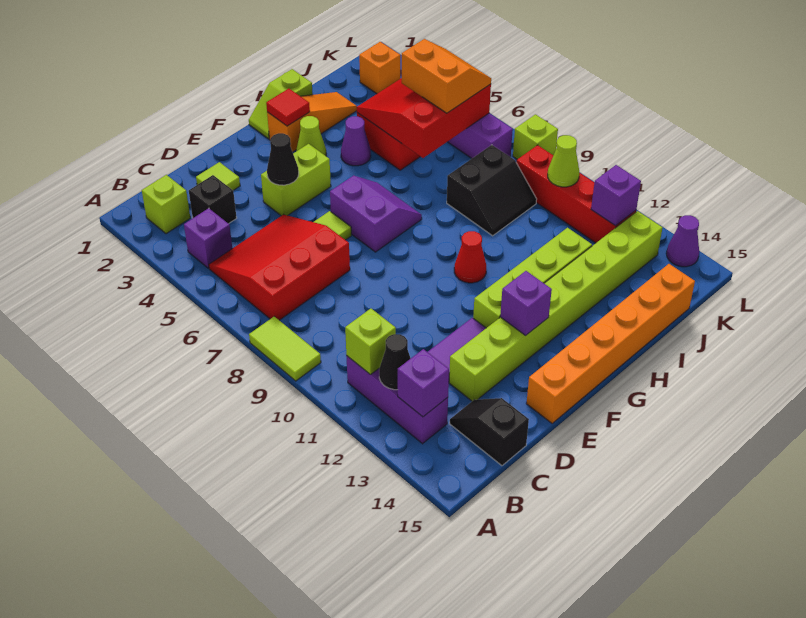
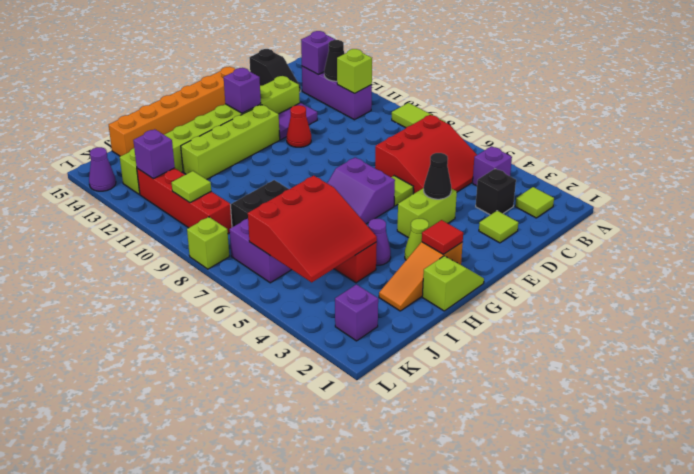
lime 1x1 brick [142,175,190,234] -> lime 1x1 tile [515,187,554,218]
red 1x1 cone [454,231,486,283] -> red 1x1 cone moved to [287,105,311,147]
orange 2x2 slope [402,39,491,113] -> none
orange 1x1 brick [359,42,400,94] -> purple 1x1 brick [335,285,378,341]
lime 1x1 cone [548,135,579,187] -> lime 1x1 tile [172,171,211,203]

